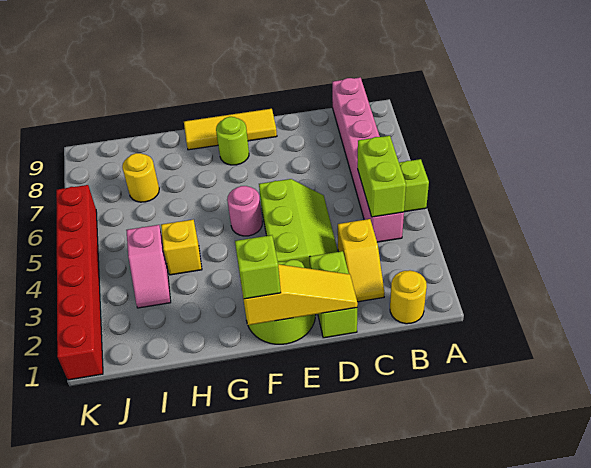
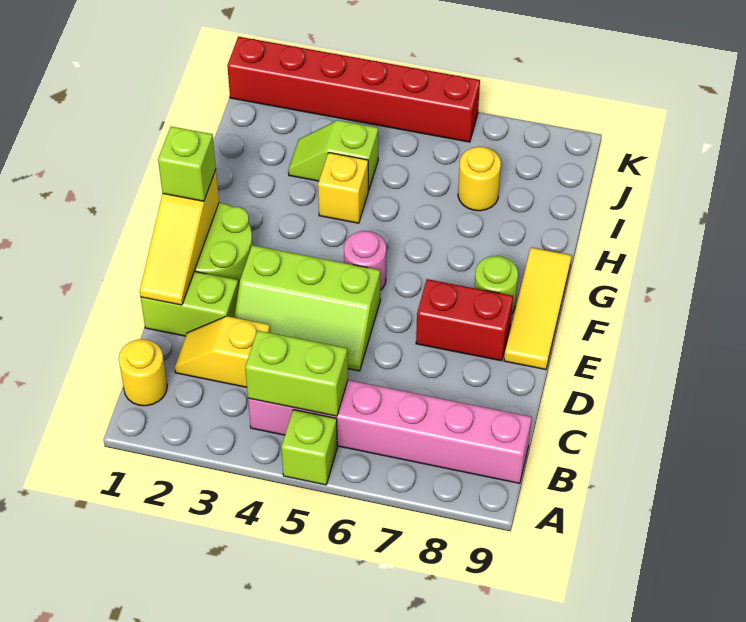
none -> red 1x2 brick [416,279,513,361]
pink 1x2 slope [126,225,171,308] -> lime 1x2 slope [288,120,378,191]

